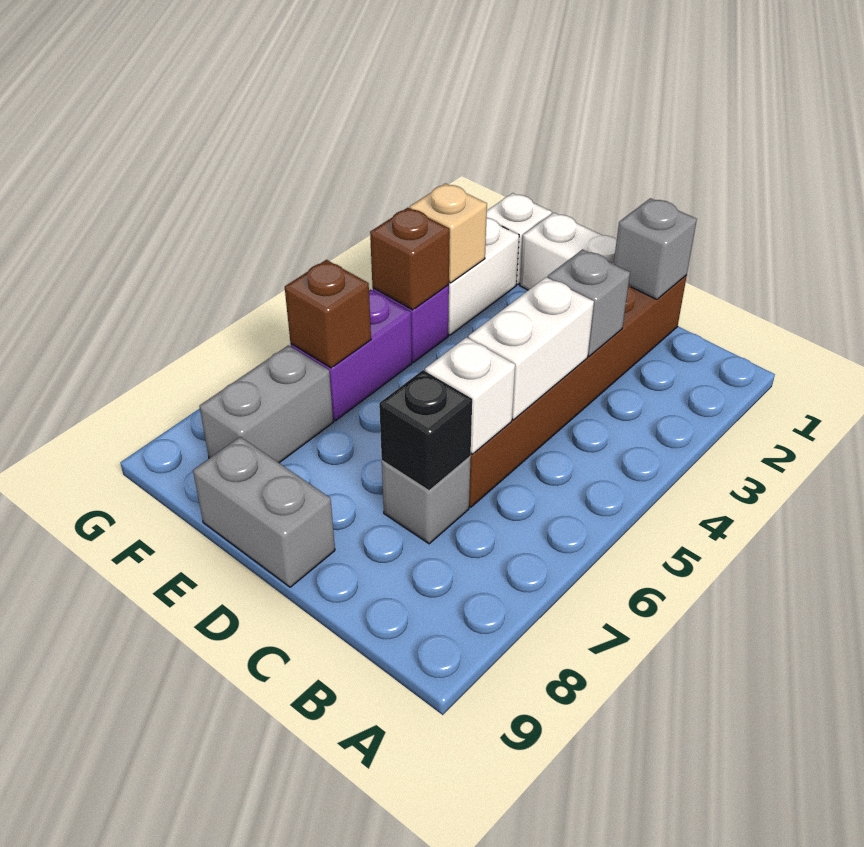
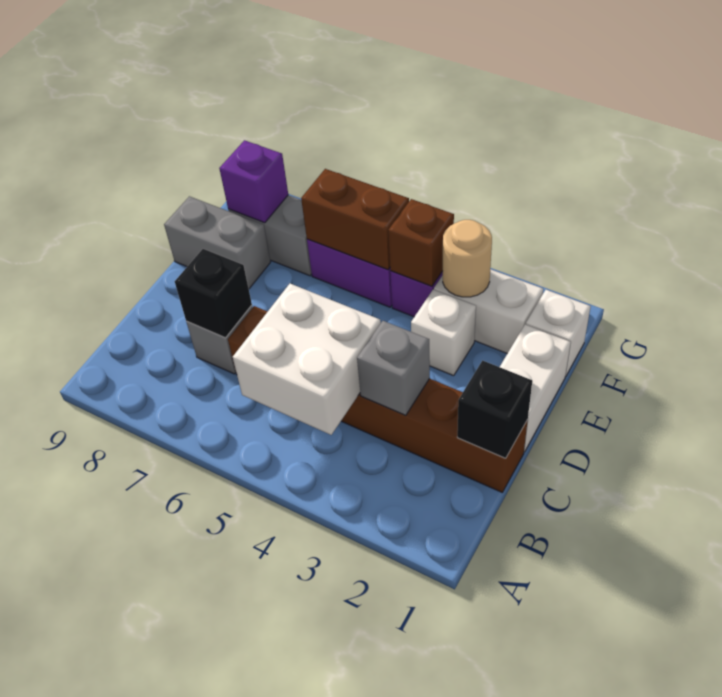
grey 1x1 brick [614,198,697,299] -> black 1x1 brick [457,361,532,458]
white 1x2 brick [468,277,594,420] -> white 2x2 brick [233,284,381,435]
white 1x1 brick [425,337,515,454] -> white 1x1 brick moved to [411,289,476,376]
grey 1x2 brick [193,437,335,587] -> grey 1x2 brick turned to [164,196,271,289]
tan 1x1 brick [410,183,487,283] -> tan 1x1 round brick [443,220,492,297]
brown 1x1 brick [285,260,371,368] -> brown 1x2 brick [301,169,409,270]
none -> purple 1x1 brick [219,140,288,223]

